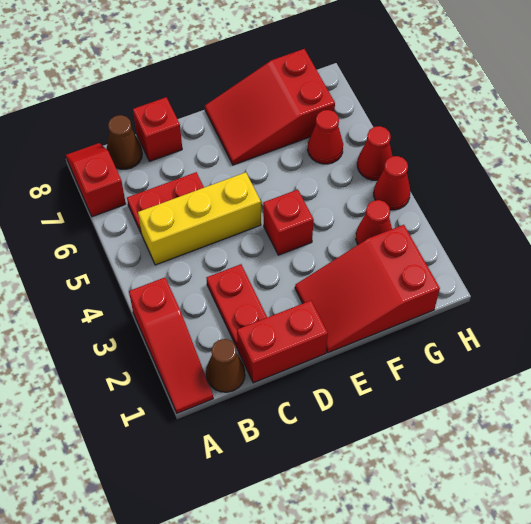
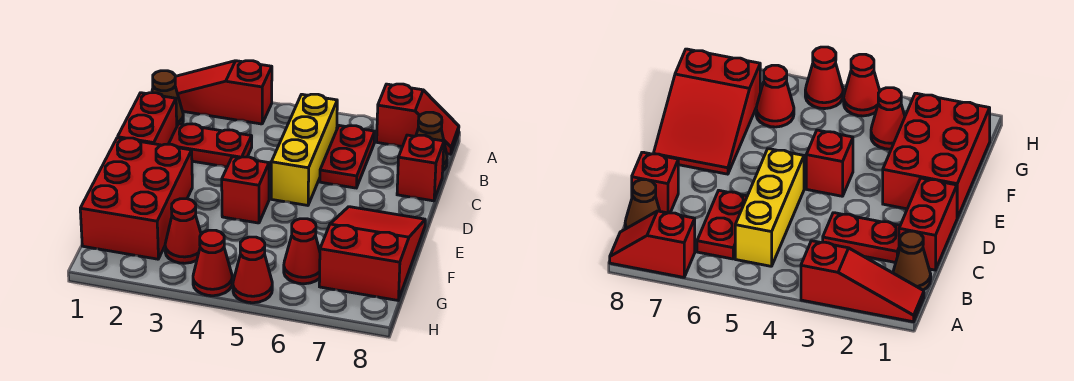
red 2x3 slope [295,225,440,353] -> red 2x3 brick [80,138,192,259]

